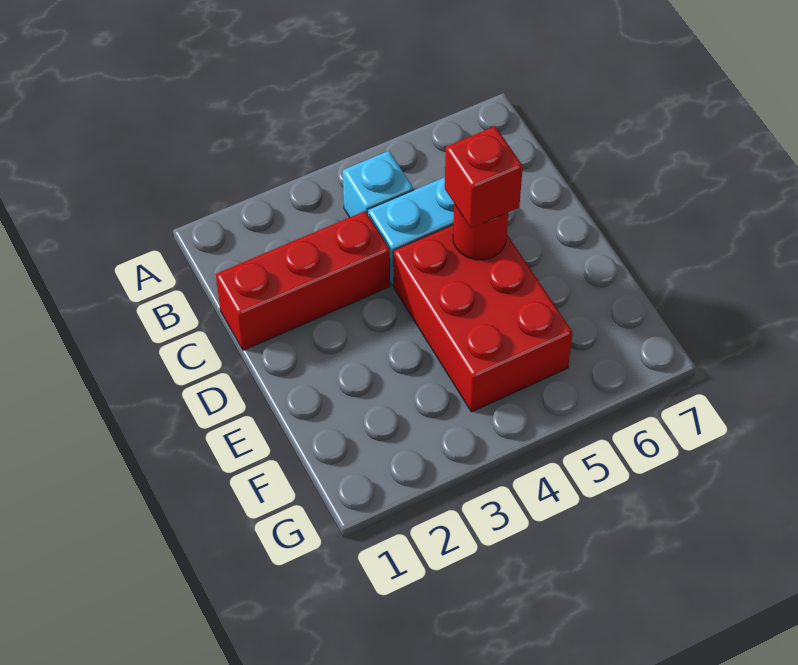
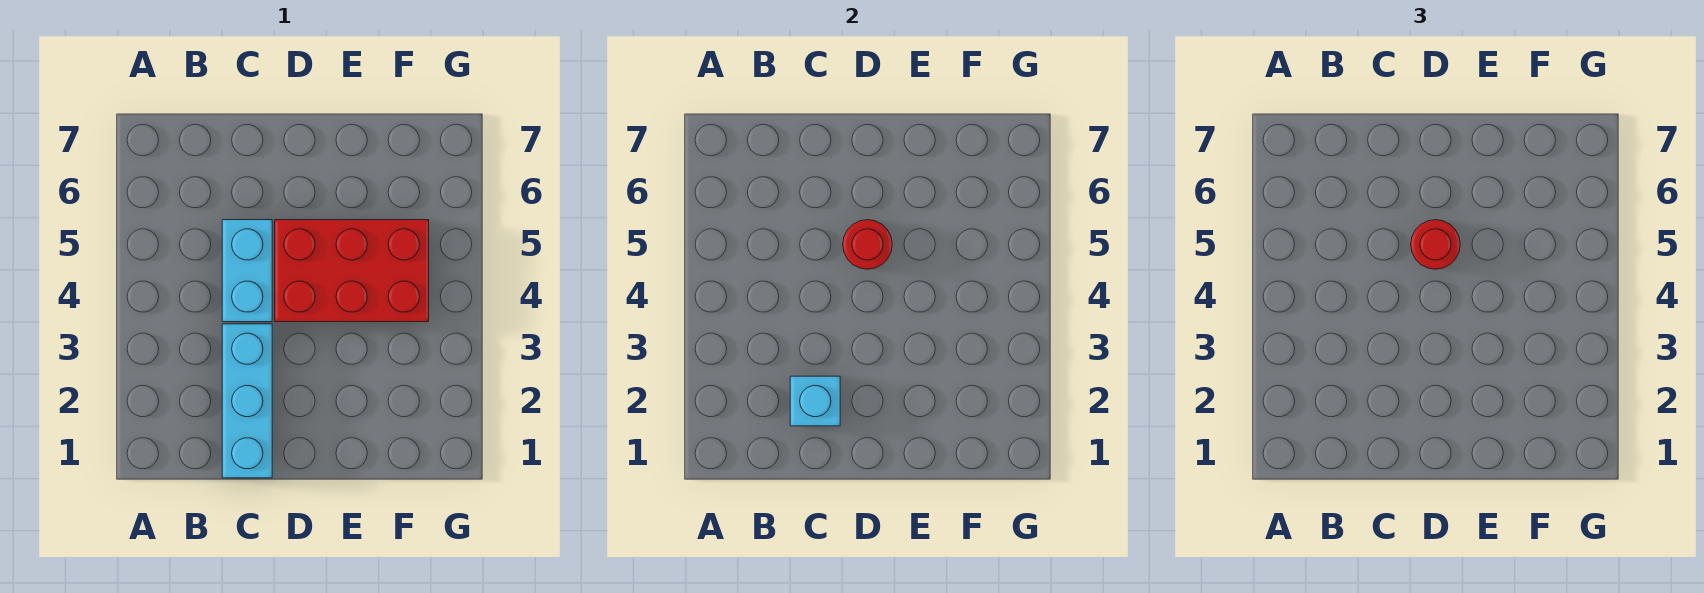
cyan 1x1 brick [343,151,413,217] -> cyan 1x1 brick moved to [790,376,840,426]
red 1x3 brick [216,211,390,350] -> cyan 1x3 brick [222,324,272,478]
red 1x1 brick [445,126,523,228] -> red 1x1 round brick [1411,220,1460,269]

